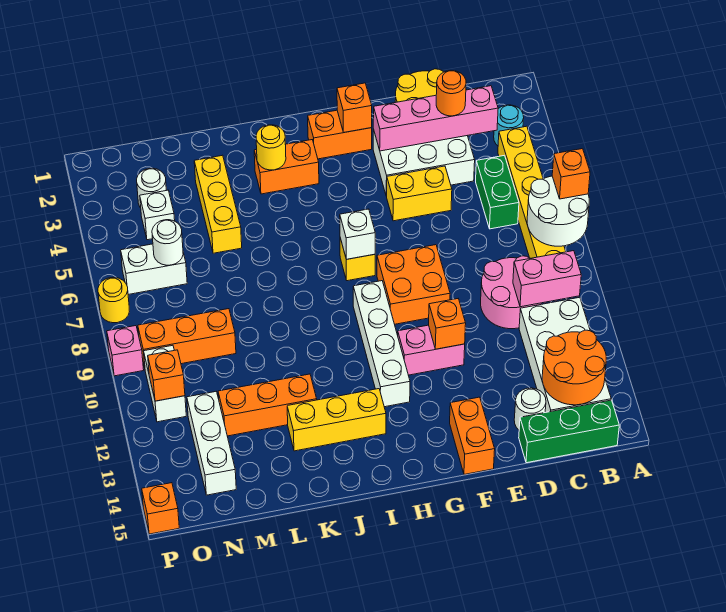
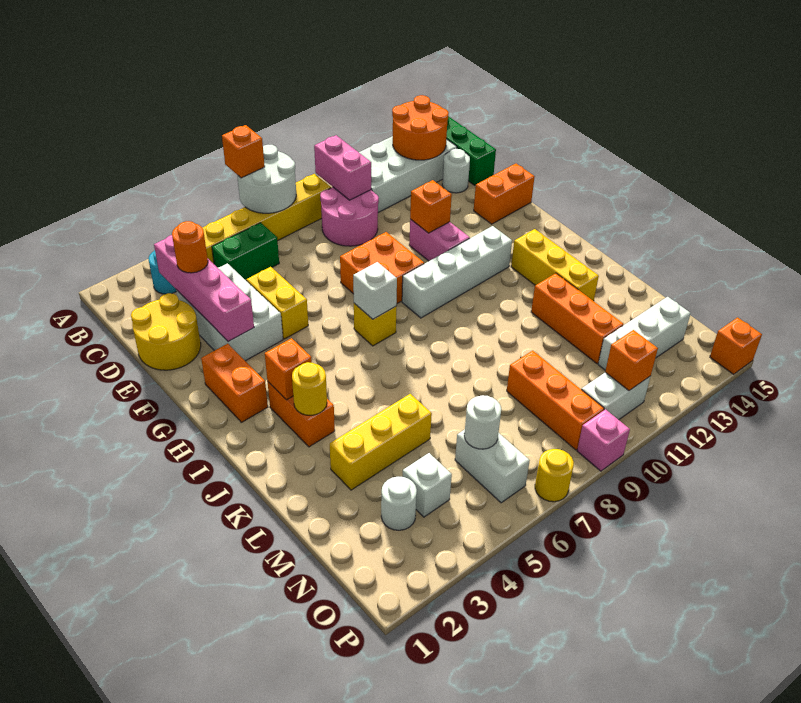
orange 1x1 brick [337,83,372,133] -> orange 1x1 brick moved to [265,338,312,400]

